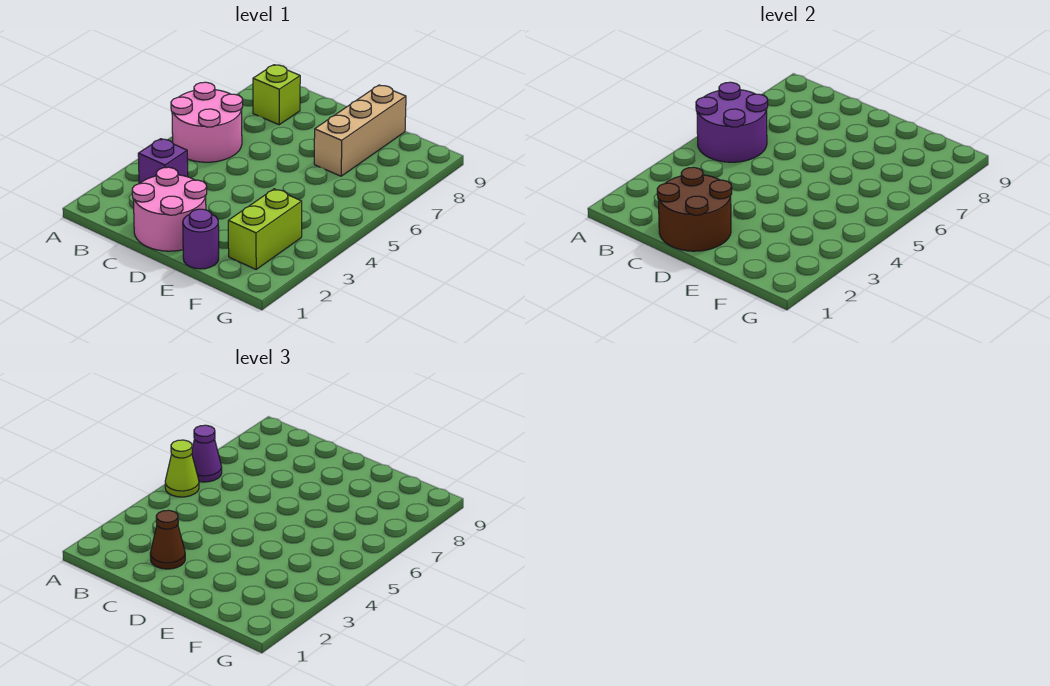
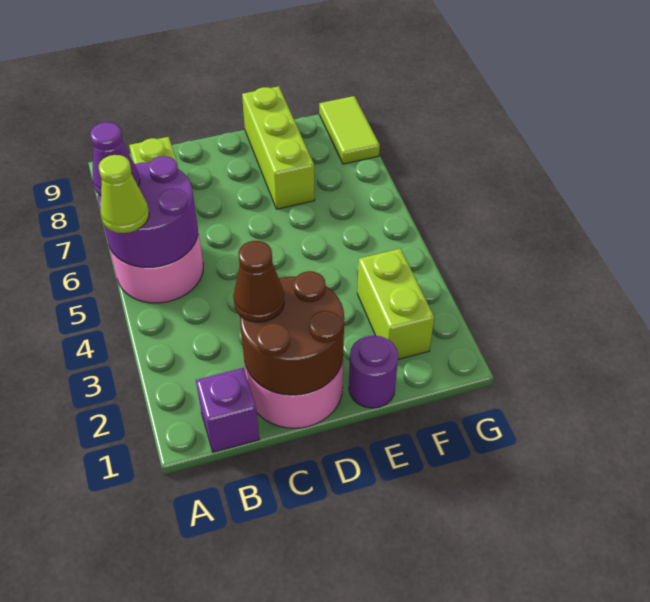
purple 1x1 brick [138,139,188,184] -> purple 1x1 brick moved to [196,368,260,452]
tan 1x3 brick [314,85,406,176] -> lime 1x3 brick [242,86,315,209]
none -> lime 1x2 tile [319,96,380,164]

